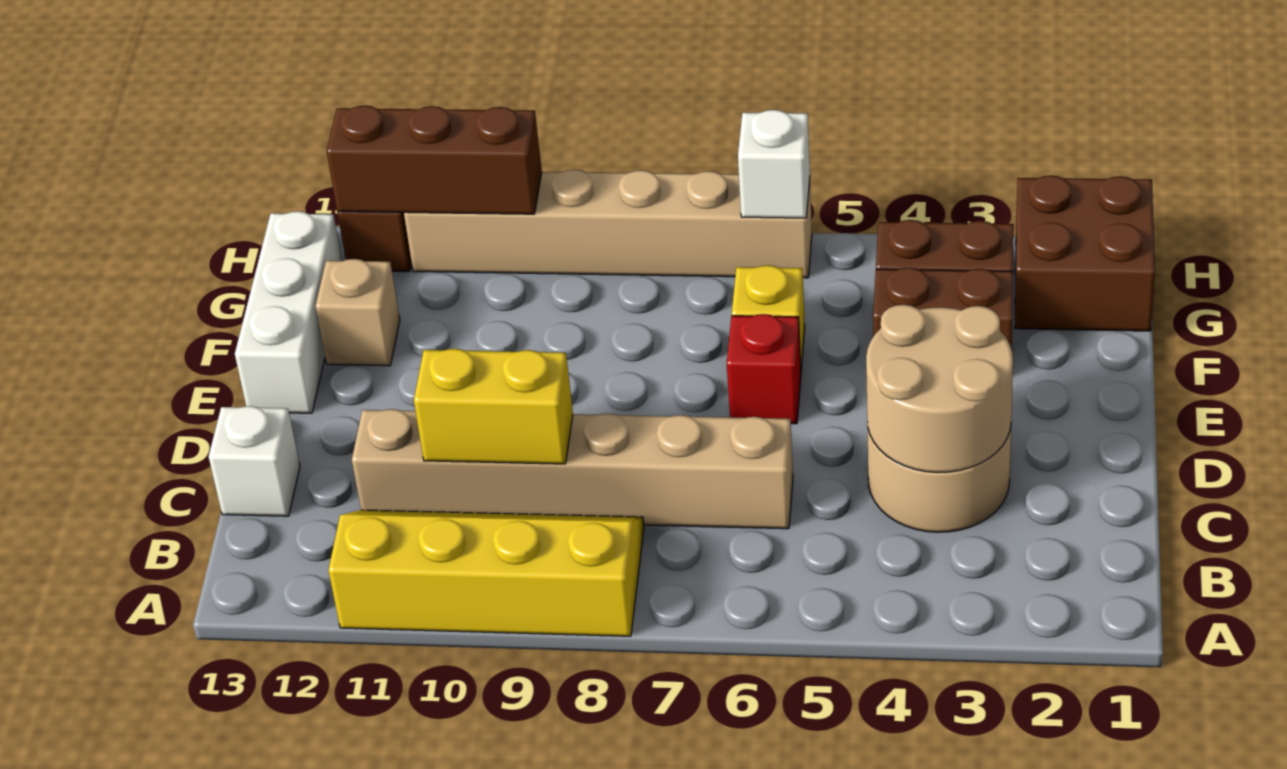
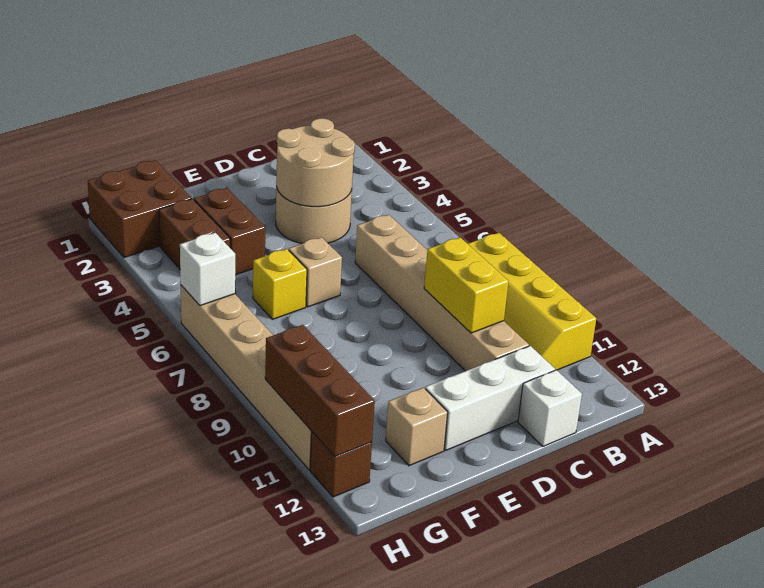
red 1x1 brick [727,314,801,424] -> tan 1x1 brick [289,237,342,307]
white 1x3 brick [235,211,342,413] -> white 1x3 brick moved to [425,346,555,450]

